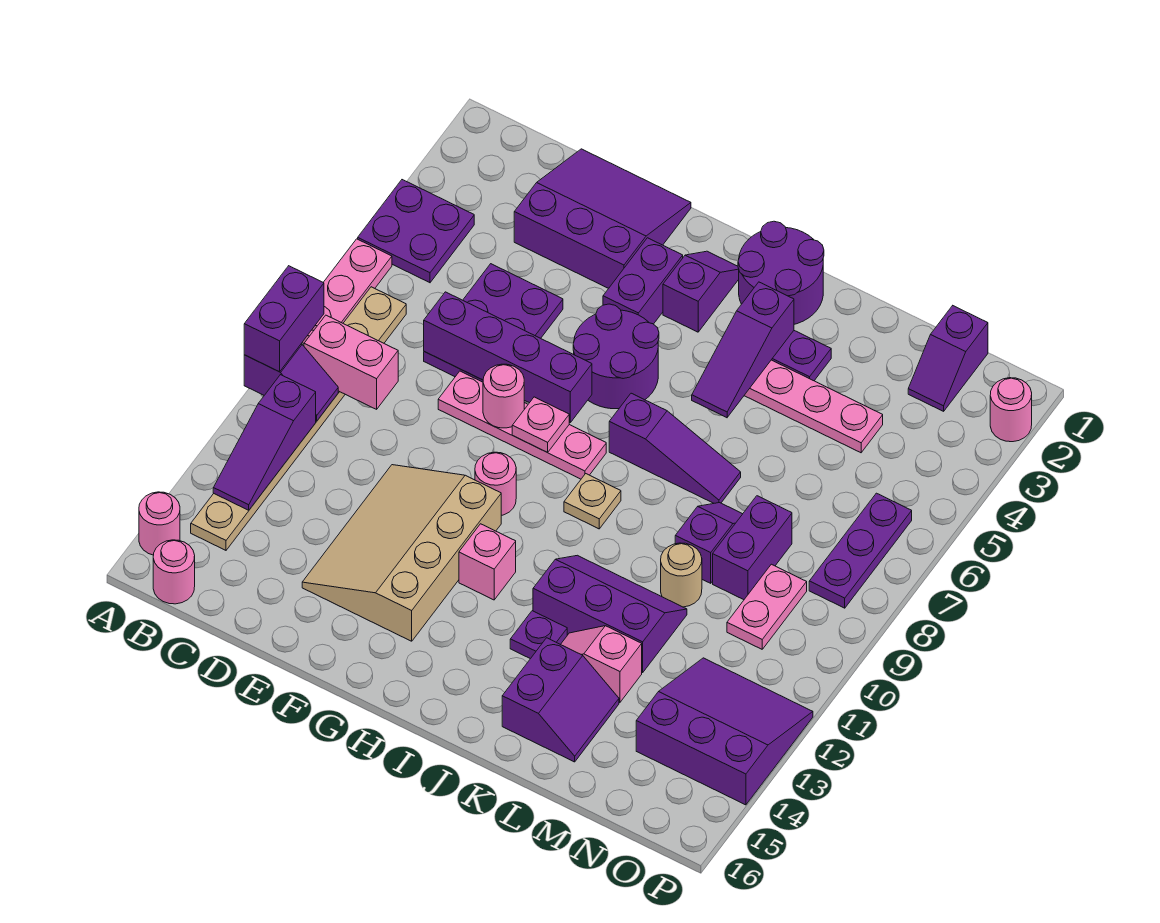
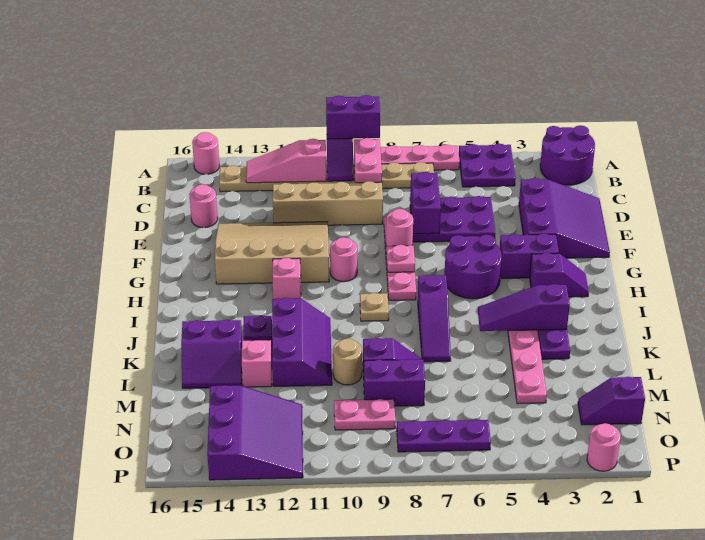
purple 1x3 slope [213,375,316,510] -> pink 1x3 slope [246,139,326,183]
pink 1x1 round brick [153,540,195,604] -> pink 1x1 round brick moved to [189,184,218,228]
purple 1x4 brick [424,292,592,422] -> purple 1x2 brick [410,172,441,234]
none -> tan 1x4 brick [273,181,383,225]
purple 2x2 round brick [738,221,824,324] -> purple 2x2 round brick moved to [540,125,595,185]

